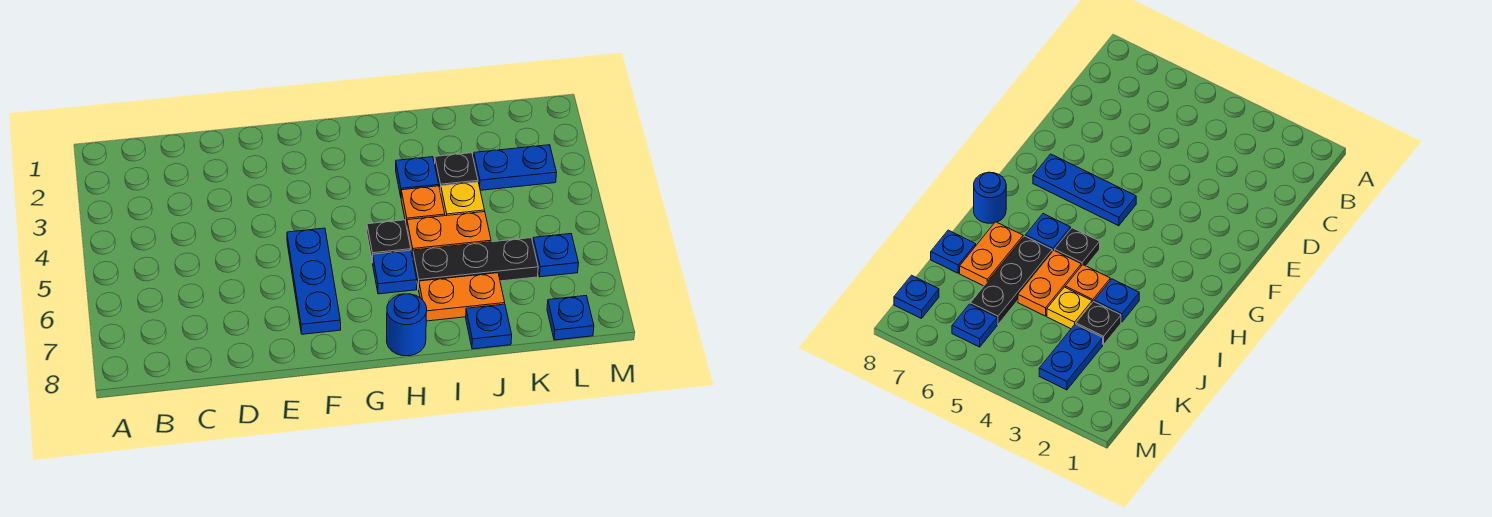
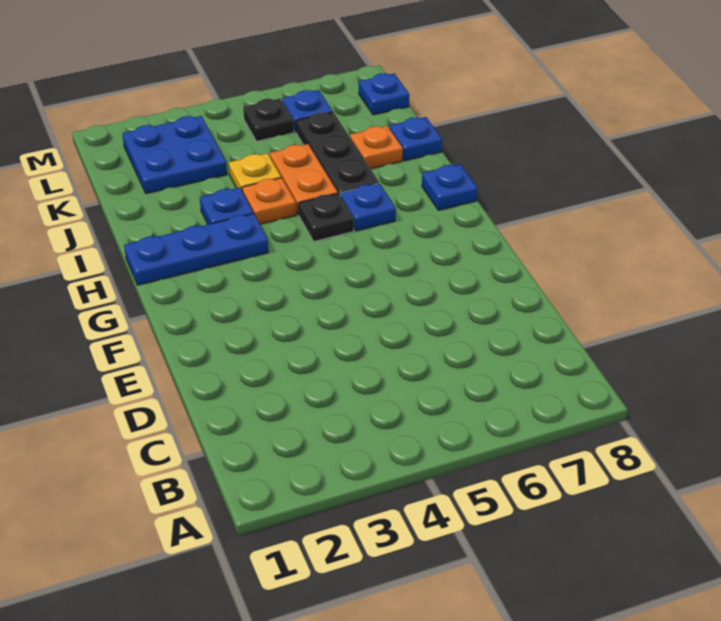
blue 1x3 plate [287,228,341,334] -> blue 1x3 plate moved to [124,213,268,285]
blue 1x1 round brick [387,294,427,356] -> blue 1x1 plate [422,164,478,210]
orange 1x2 plate [419,273,505,321] -> orange 1x1 plate [350,126,403,169]
black 1x1 plate [435,153,478,193] -> black 1x1 plate moved to [243,99,294,141]
blue 1x2 plate [474,145,557,190] -> blue 2x2 plate [122,116,227,194]

